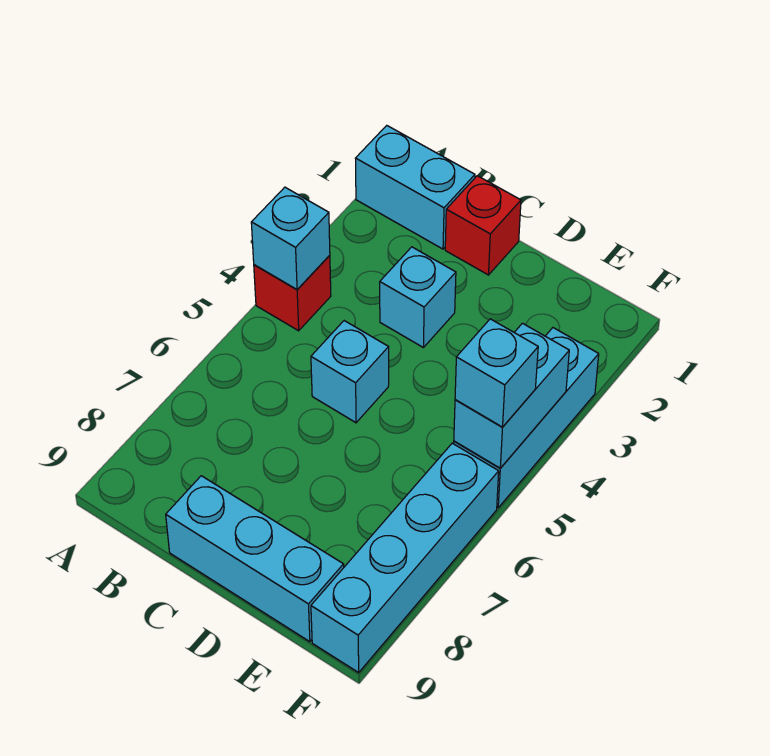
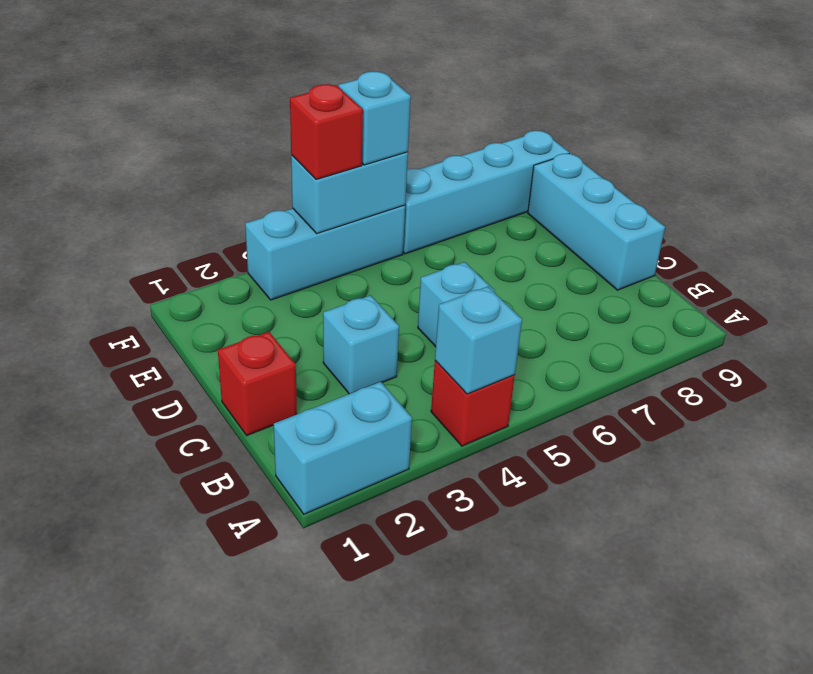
cyan 1x2 brick [355,126,475,249] -> cyan 1x2 brick turned to [274,382,412,514]
none -> red 1x1 brick [290,84,363,180]

